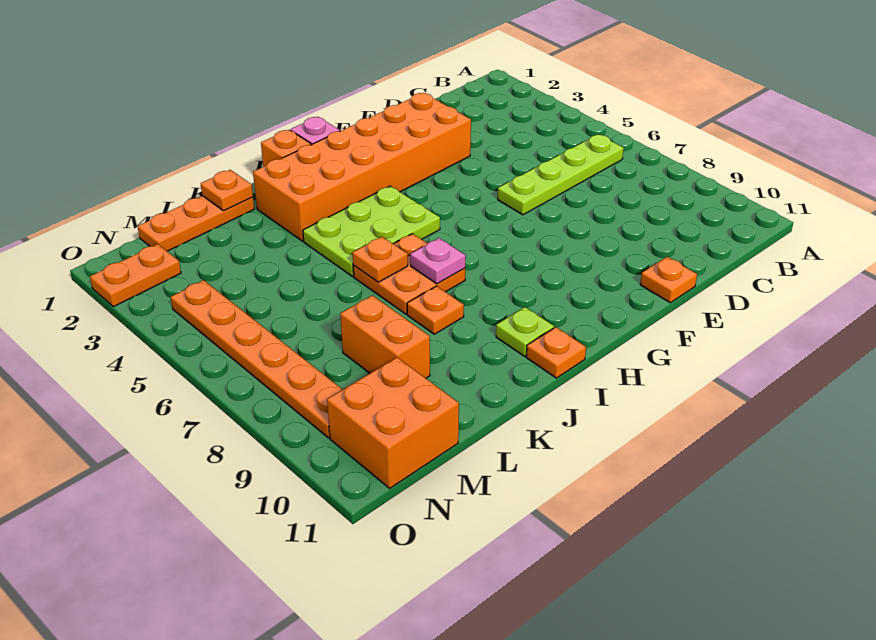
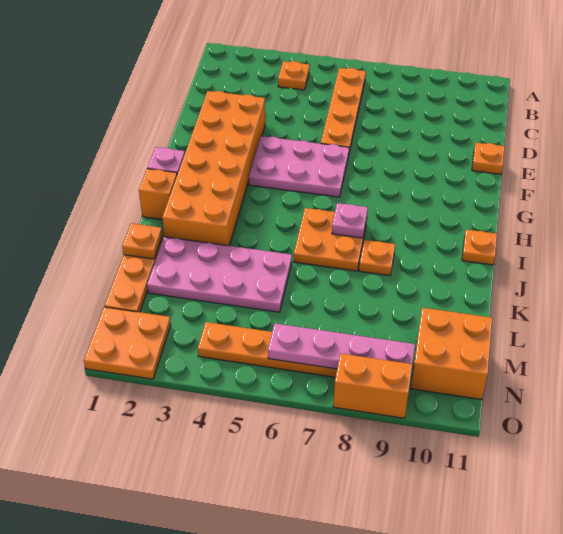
lime 1x4 plate [498,134,624,215] -> orange 1x4 plate [321,68,366,152]
none -> pink 2x3 plate [249,136,349,197]
lime 2x3 plate [303,186,440,277] -> none
lime 1x1 plate [496,307,554,357] -> none
orange 1x1 plate [353,237,408,282] -> orange 1x1 plate moved to [278,61,310,90]
none -> pink 2x4 plate [147,237,292,312]
orange 1x2 brick [340,295,430,378] -> orange 1x2 brick moved to [333,353,412,418]
orange 1x2 plate [90,244,181,307] -> orange 2x2 plate [84,307,171,379]
none -> pink 1x4 plate [268,324,415,369]

